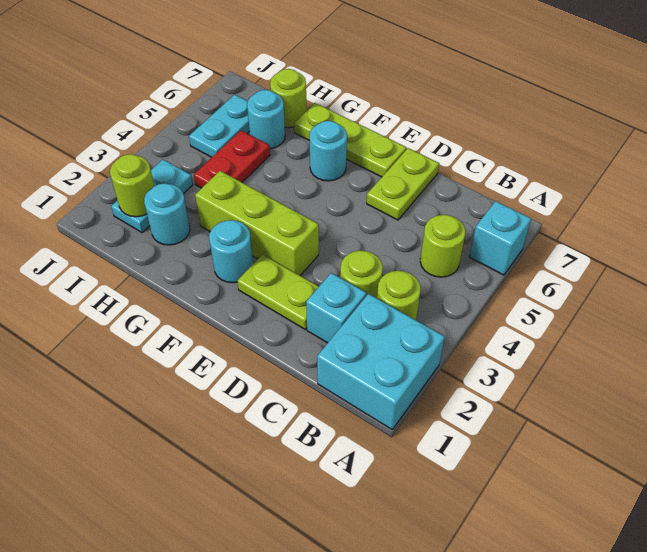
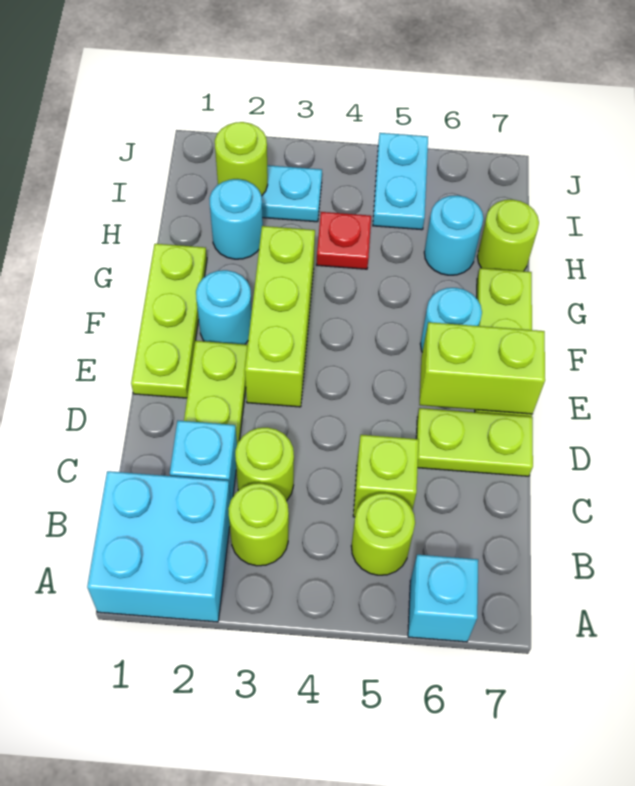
none -> lime 1x1 brick [353,435,419,517]
none -> lime 1x3 plate [131,244,207,398]
none -> lime 1x2 brick [420,322,545,414]
red 1x2 plate [194,131,270,188] -> red 1x1 plate [317,212,371,269]
cyan 1x2 plate [189,95,249,157] -> cyan 1x2 plate turned to [373,133,428,230]

